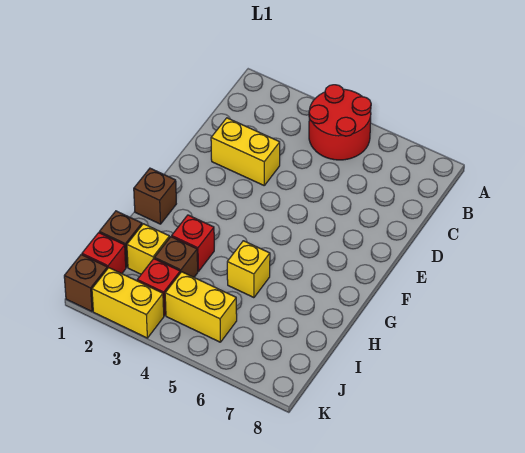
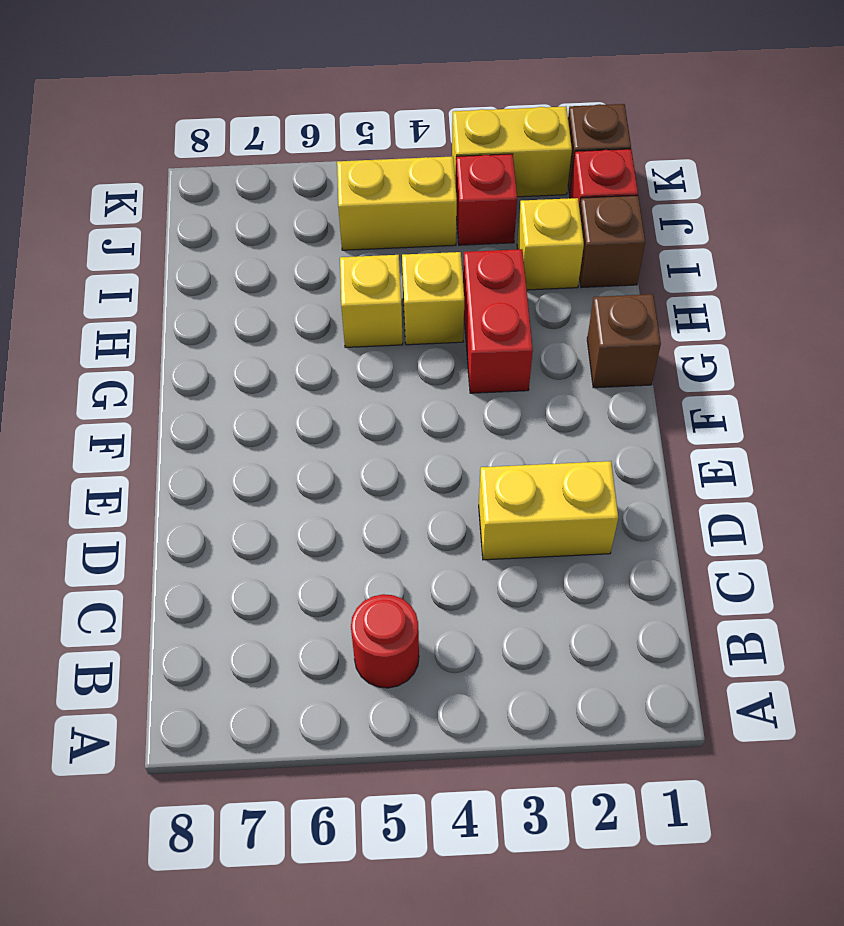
red 2x2 round brick [309,85,371,160] -> red 1x1 round brick [351,594,419,688]
red 1x1 brick [172,215,214,271] -> red 1x2 brick [463,249,533,393]
none -> yellow 1x1 brick [402,252,464,345]
brown 1x1 brick [155,237,198,277] -> none

